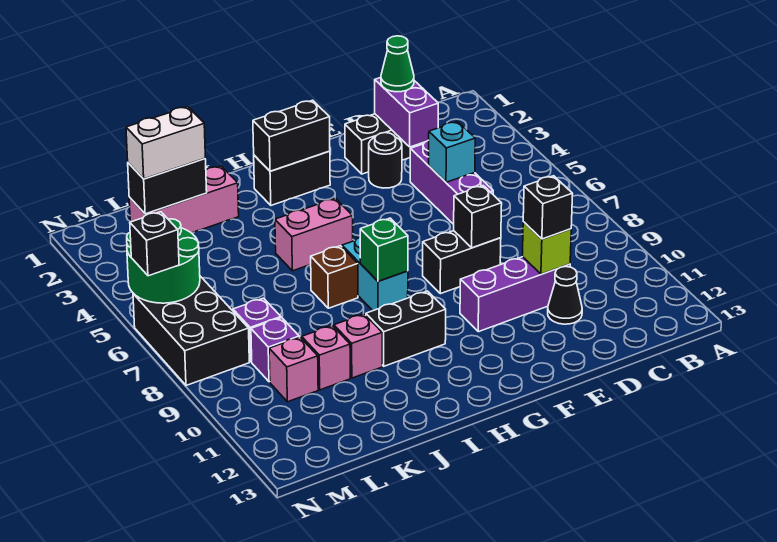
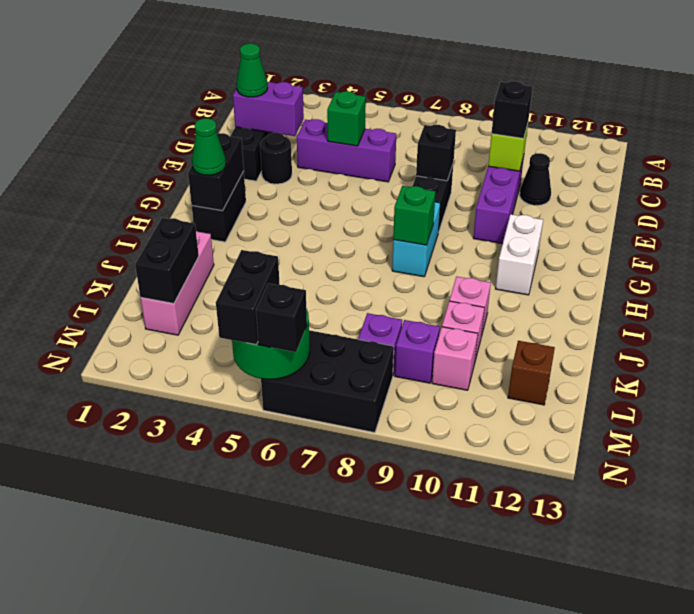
cyan 1x1 brick [429,122,475,182] -> green 1x1 brick [327,91,366,146]
none -> green 1x1 cone [192,118,226,175]
pink 1x2 brick [275,198,353,271] -> none
cyan 1x2 brick [342,237,408,311] -> cyan 1x2 brick turned to [392,202,440,277]
black 1x2 brick [366,291,446,366] -> black 1x2 brick moved to [216,250,280,345]
brown 1x1 brick [311,246,358,308] -> brown 1x1 brick moved to [508,341,555,405]
white 1x2 brick [126,107,205,179] -> white 1x2 brick moved to [496,214,543,295]

